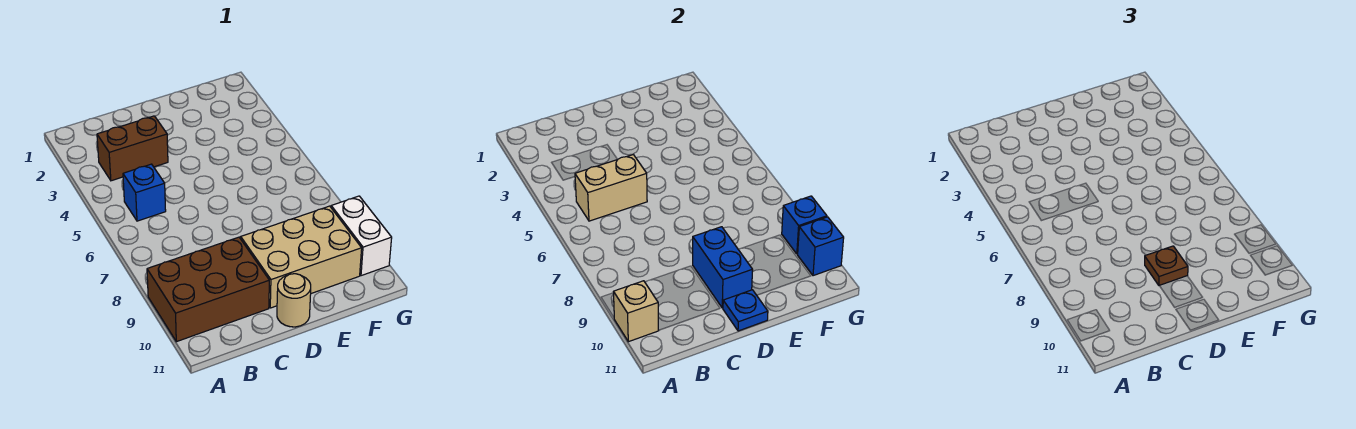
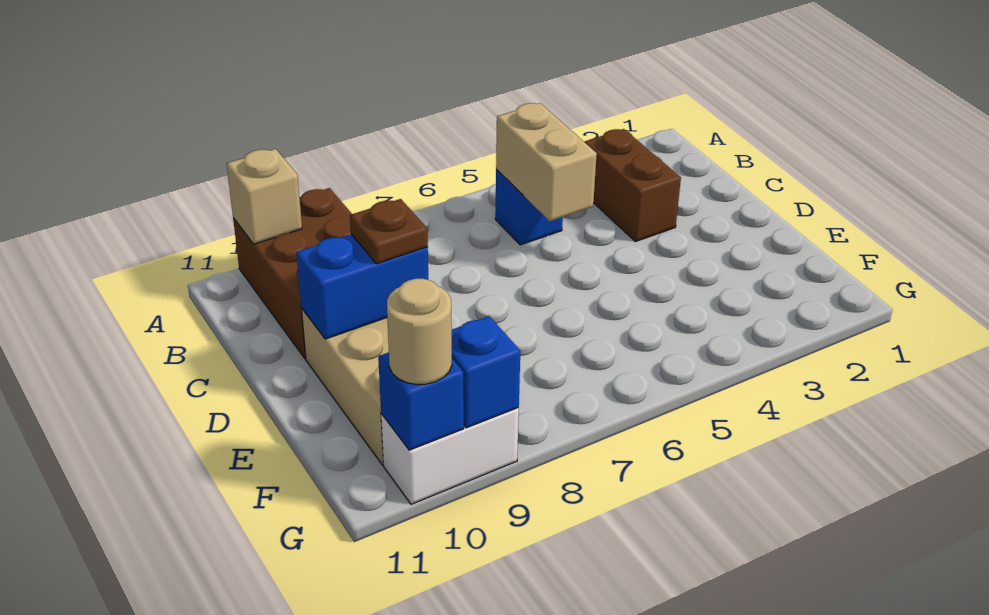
tan 1x1 round brick [277,274,311,327] -> tan 1x1 round brick moved to [387,279,452,384]
blue 1x1 plate [723,290,768,331] -> none

